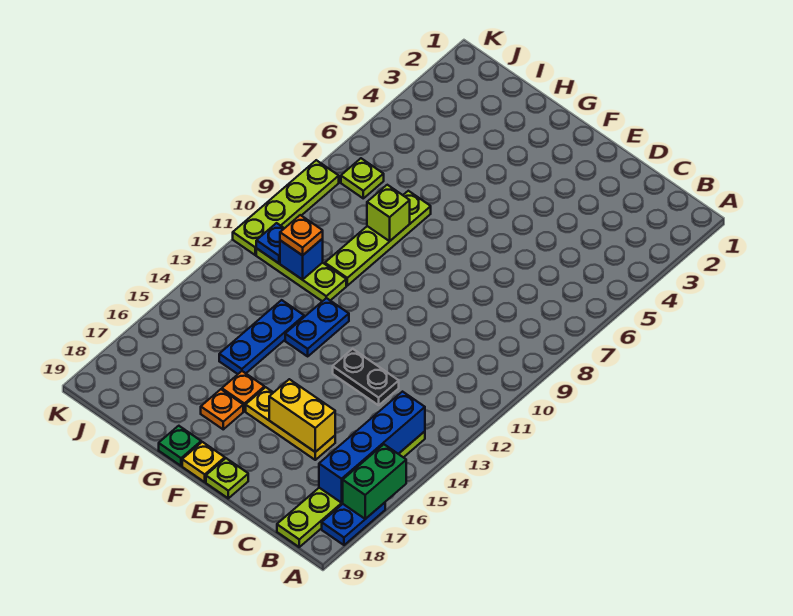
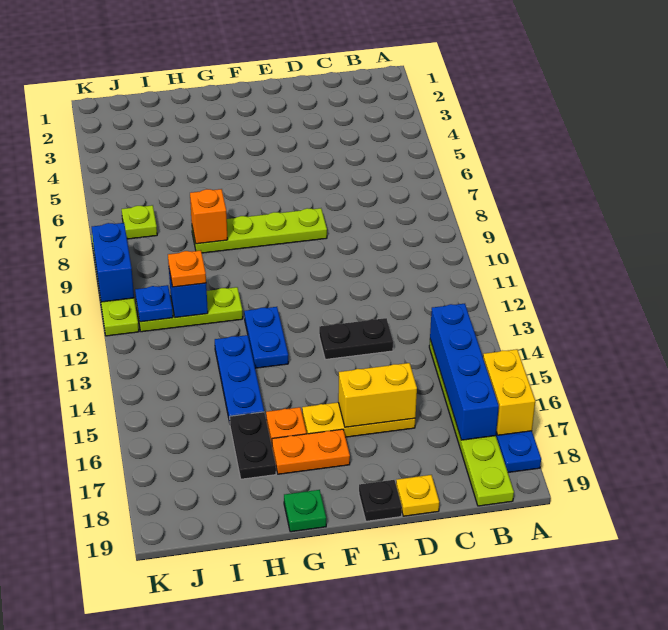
green 1x2 brick [343,444,406,519] -> yellow 1x2 brick [483,349,535,435]
lime 1x1 plate [206,458,248,498] -> black 1x1 plate [359,480,402,521]
yellow 1x1 plate [182,442,225,482] -> yellow 1x1 plate moved to [396,475,439,516]
orange 1x1 plate [201,389,243,429] -> orange 1x2 plate [272,429,350,474]
lime 1x4 plate [325,191,431,286] -> lime 1x4 plate turned to [192,208,327,253]
lime 1x1 brick [367,185,410,241] -> orange 1x1 brick [190,189,228,244]
none -> black 1x2 plate [230,412,276,479]
none -> blue 1x2 brick [92,223,134,302]

